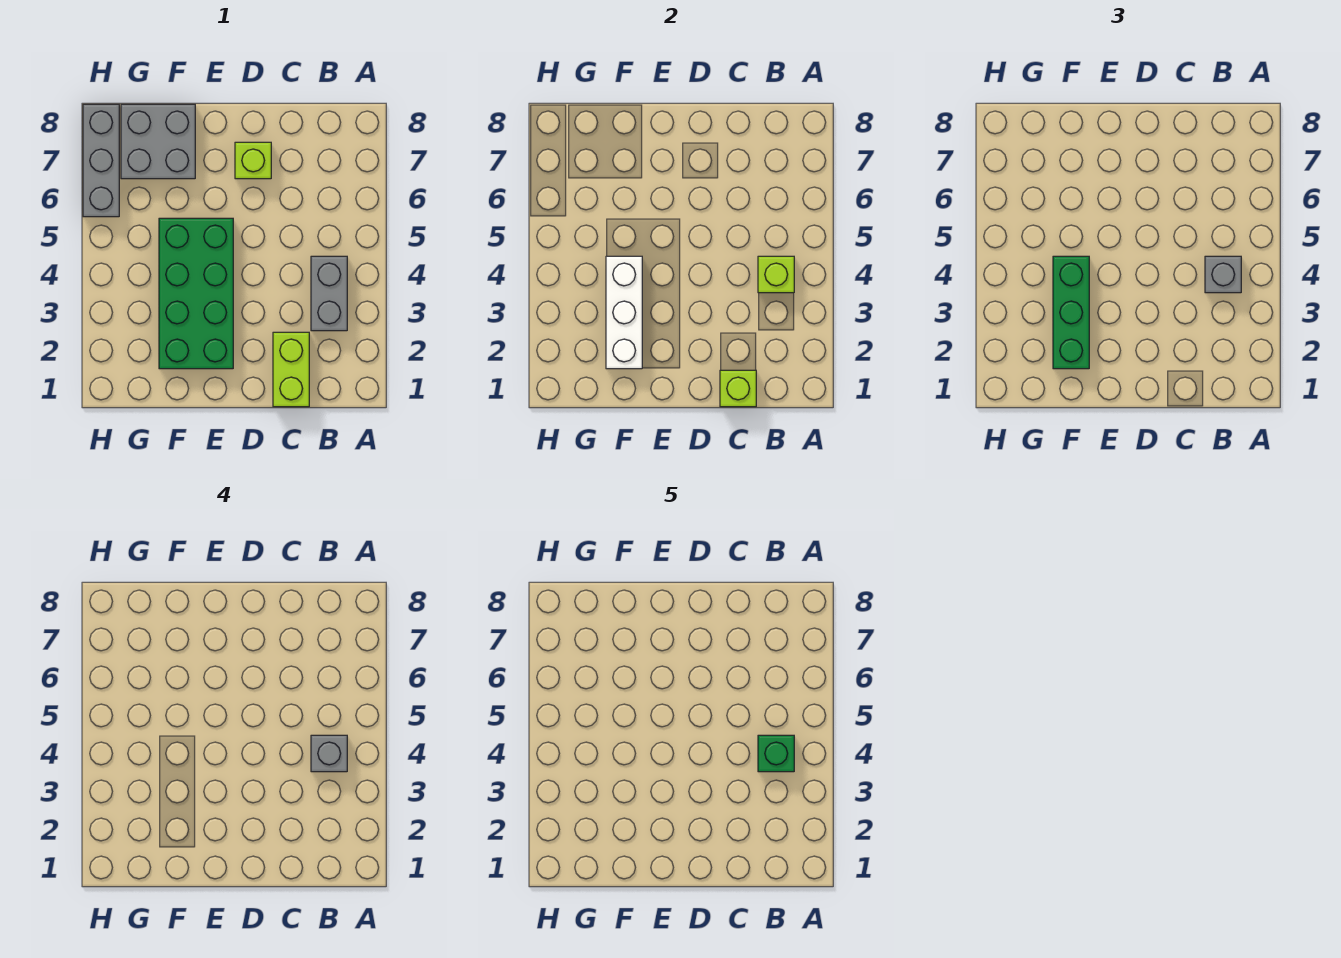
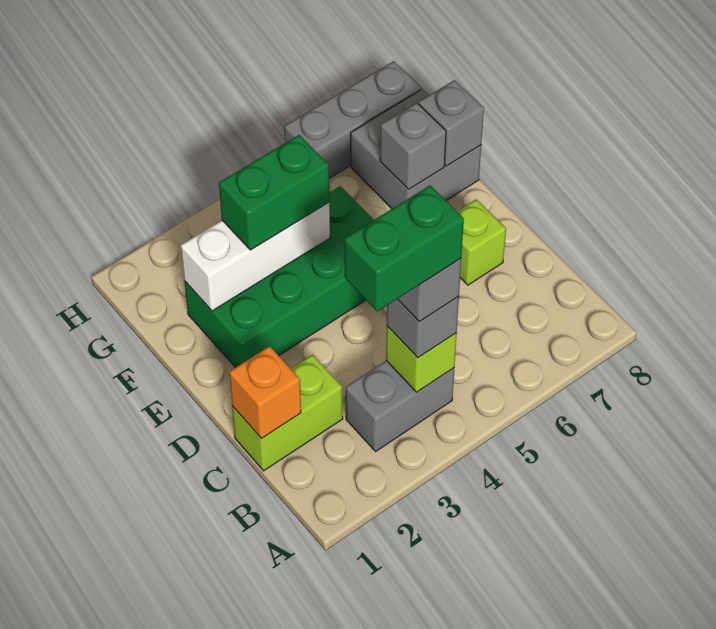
green 1x1 brick [758,735,794,772] -> green 1x2 brick [345,185,464,311]
lime 1x1 brick [720,370,756,407] -> orange 1x1 brick [229,346,301,439]
green 1x3 brick [1053,256,1089,369] -> green 1x2 brick [219,135,329,250]
none -> grey 1x1 brick [380,103,446,189]
none -> grey 1x1 brick [419,80,484,166]

